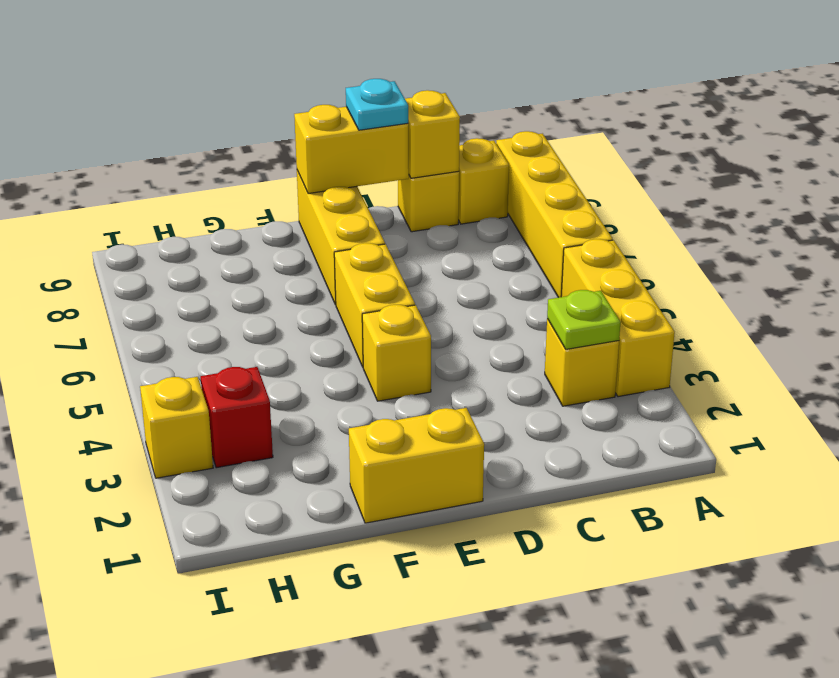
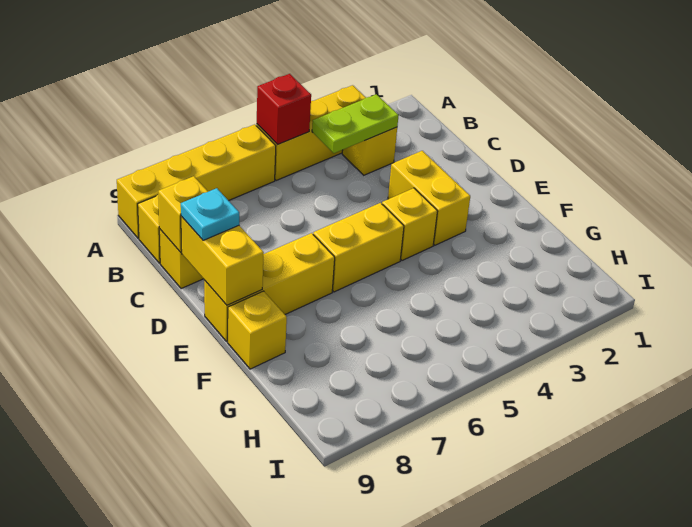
lime 1x1 plate [547,290,620,349] -> lime 1x2 plate [312,94,399,153]
yellow 1x2 brick [349,408,484,523] -> yellow 1x2 brick moved to [388,151,470,245]
red 1x1 brick [201,367,273,468] -> red 1x1 brick moved to [257,74,311,144]
yellow 1x1 brick [140,377,213,478] -> yellow 1x1 brick moved to [228,291,287,369]

